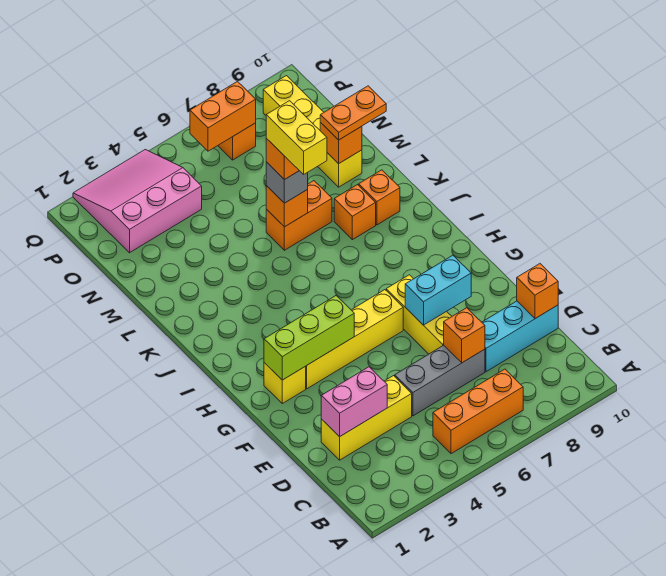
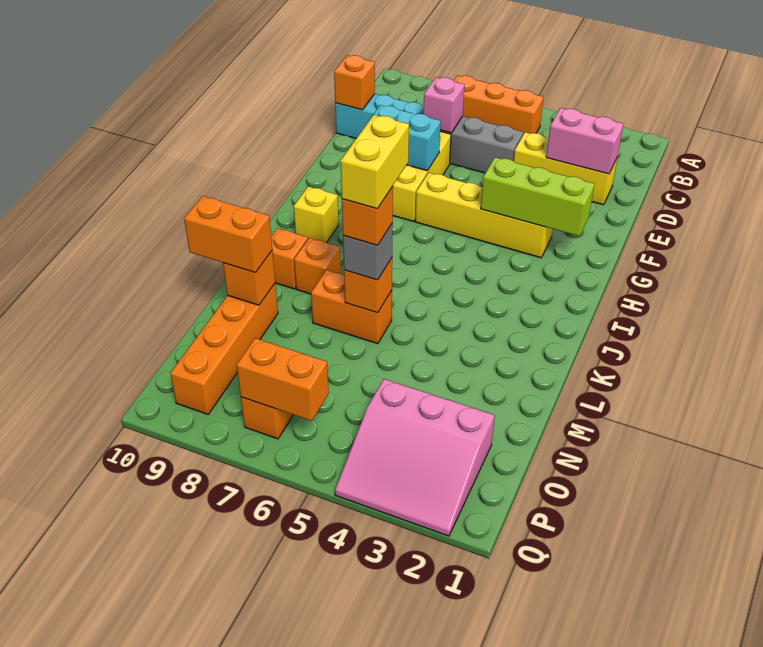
orange 1x1 brick [444,308,485,363] -> pink 1x1 brick [423,77,464,133]
yellow 1x1 brick [264,363,306,403] -> yellow 1x1 brick moved to [294,187,339,243]
yellow 1x4 brick [263,76,362,187] -> orange 1x4 brick [170,284,278,414]
orange 1x2 plate [320,86,386,140] -> orange 1x2 brick [184,196,272,273]

